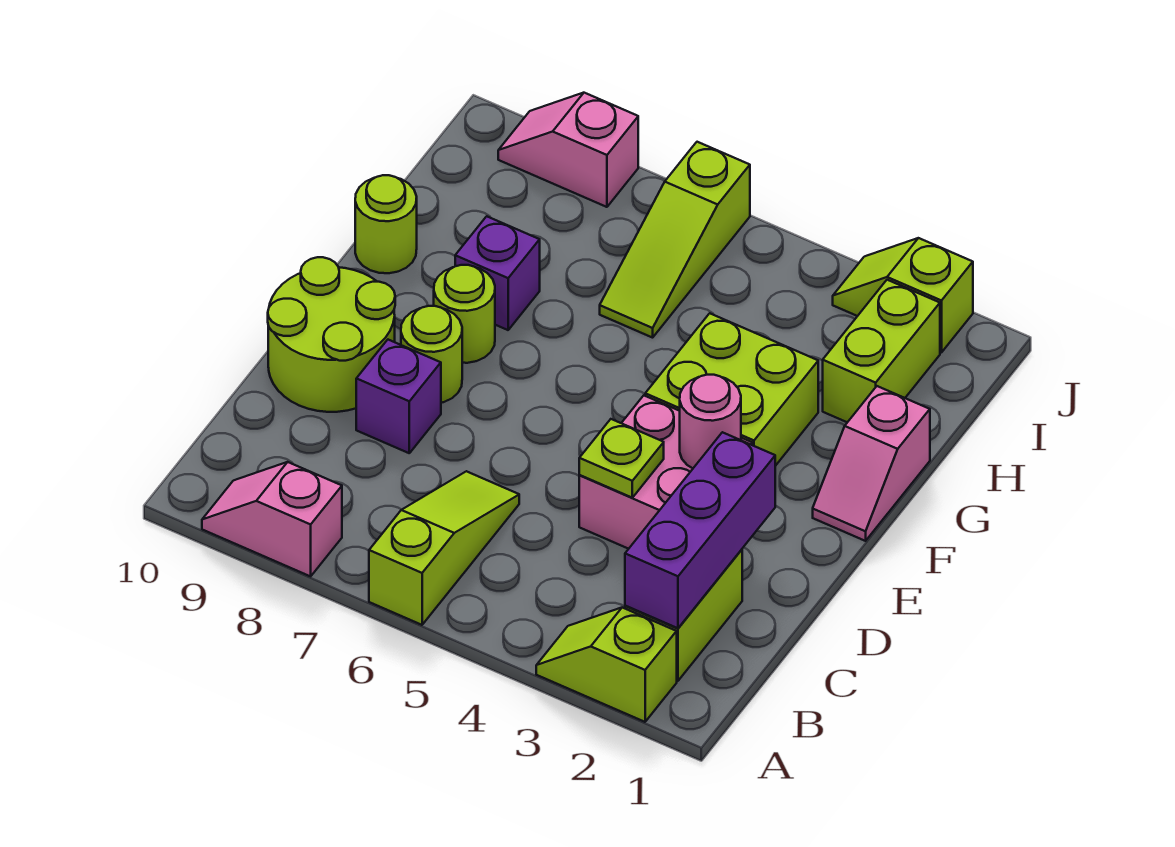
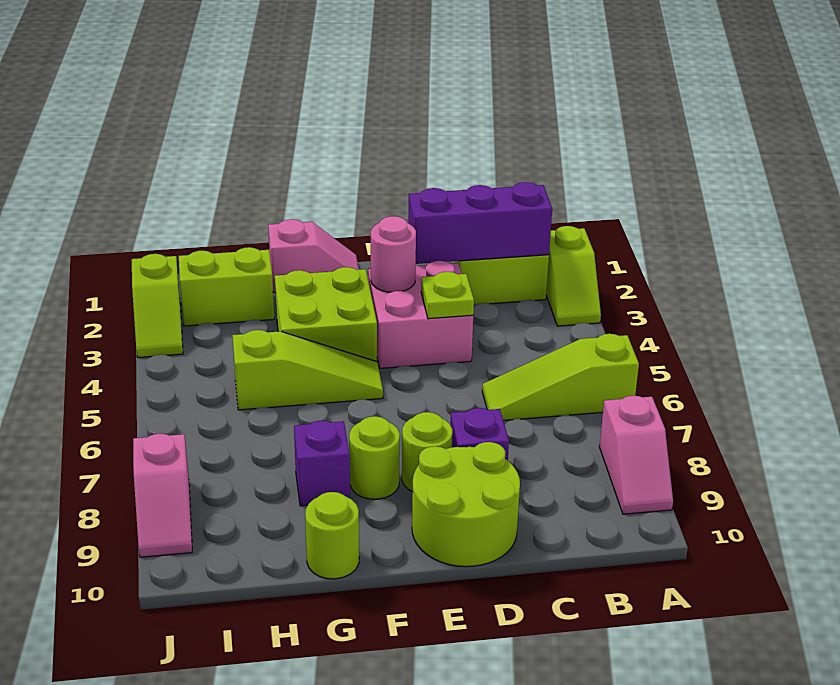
lime 1x3 slope [600,142,750,338] -> lime 1x3 slope moved to [232,330,383,410]

